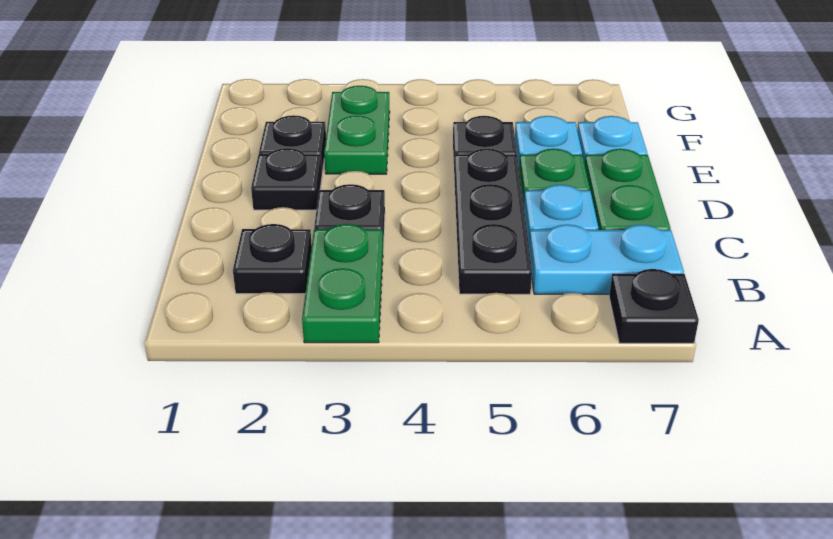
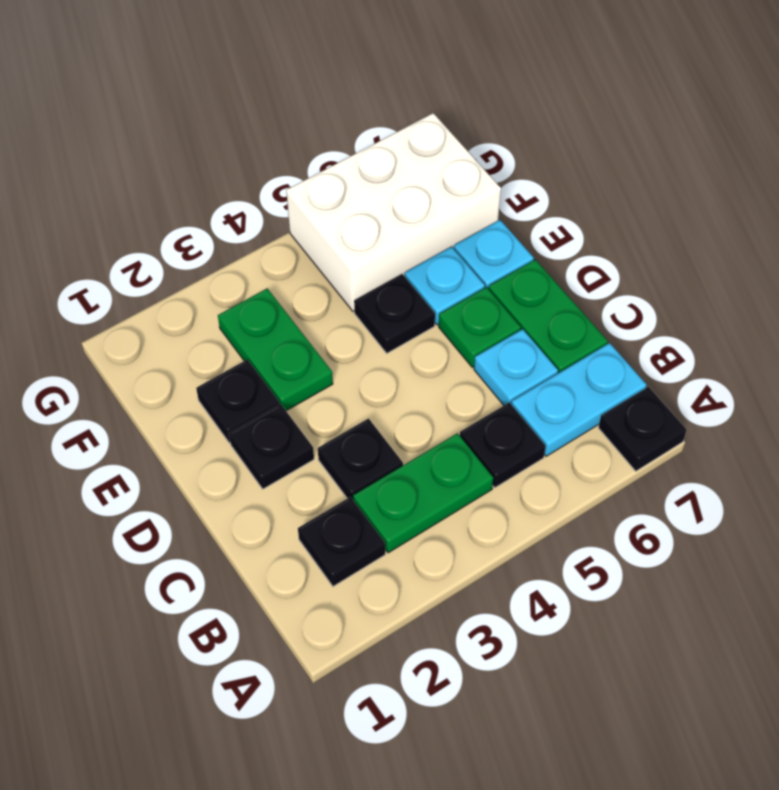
green 1x2 plate [302,224,383,343] -> green 1x2 plate turned to [353,433,493,553]
black 1x3 plate [454,149,532,294] -> black 1x1 plate [460,403,546,488]
none -> white 2x3 brick [286,113,501,311]

